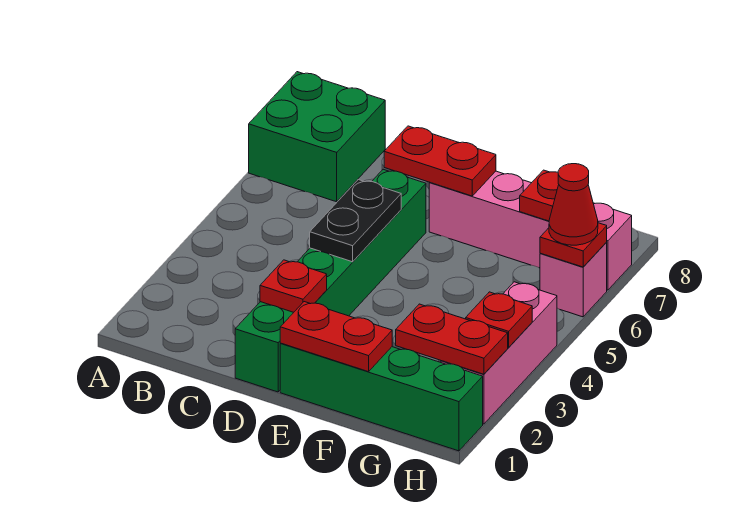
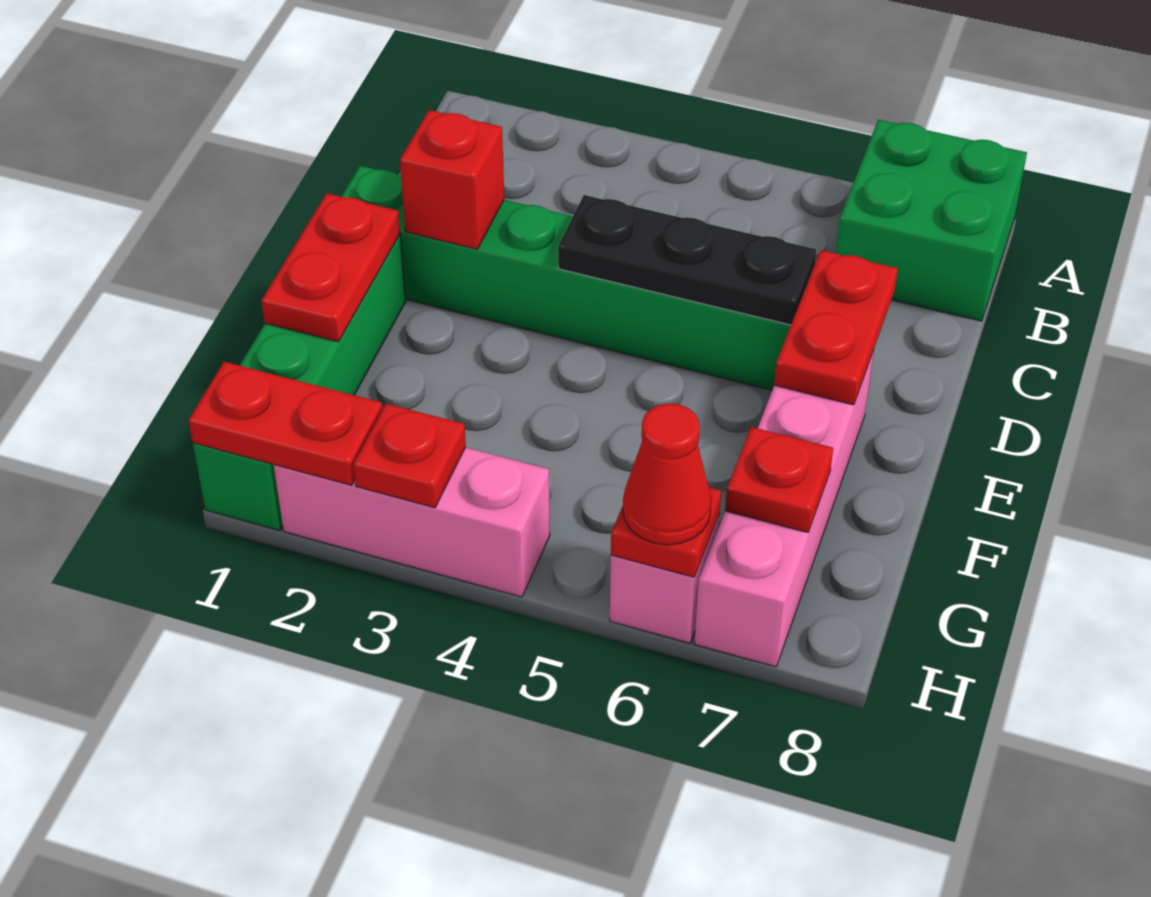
red 1x1 plate [260,260,327,312] -> red 1x1 brick [400,110,504,249]
black 1x2 plate [310,180,401,262] -> black 1x3 plate [558,195,816,325]
red 1x2 plate [396,304,508,374] -> red 1x2 plate turned to [188,362,382,485]

